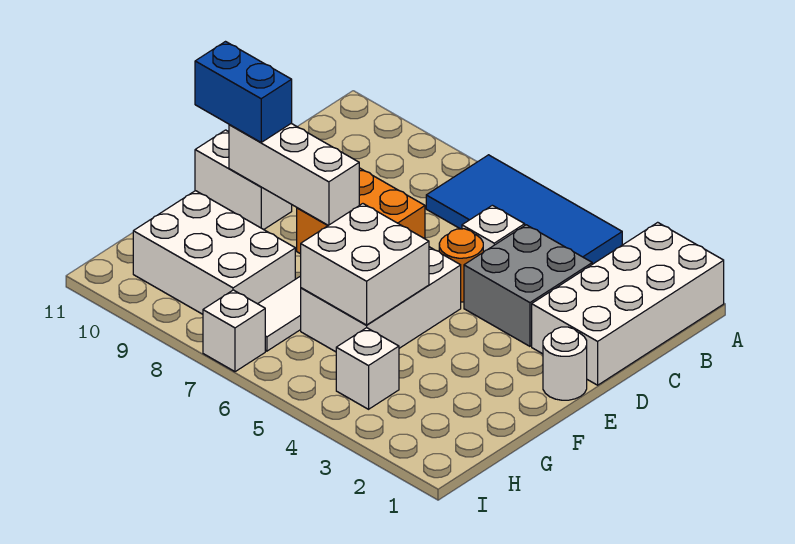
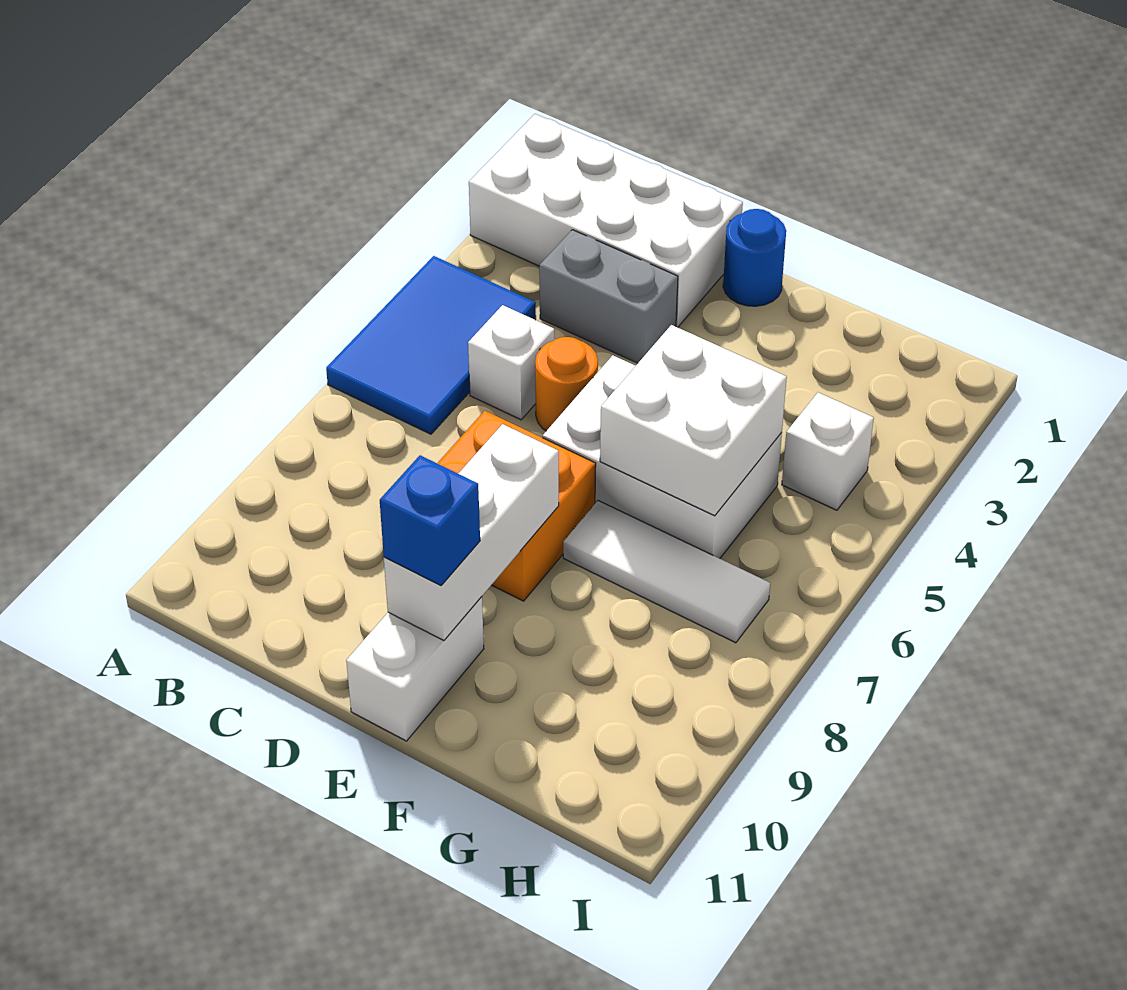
blue 2x4 tile [426,155,622,264] -> blue 2x3 tile [326,256,536,434]
grey 2x2 brick [464,225,592,346] -> grey 1x2 brick [539,230,678,363]
white 1x1 round brick [543,327,587,400] -> blue 1x1 round brick [723,209,786,306]
blue 1x2 brick [195,42,292,142] -> blue 1x1 brick [380,455,480,585]
white 2x3 brick [133,191,295,314] -> none
white 1x1 brick [203,290,265,372] -> none

